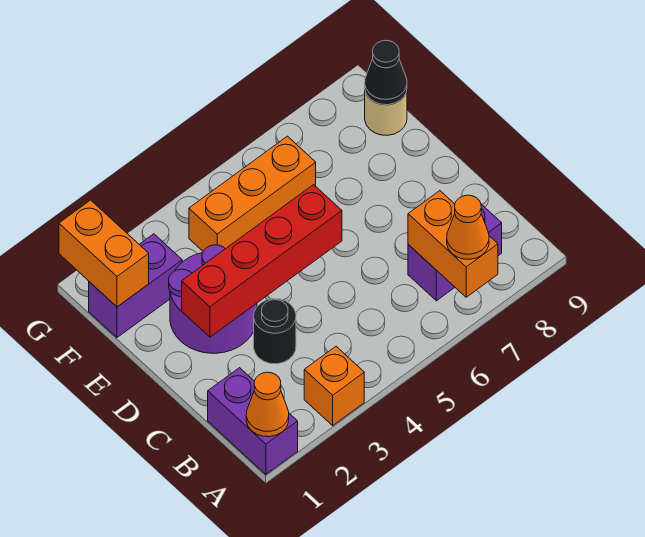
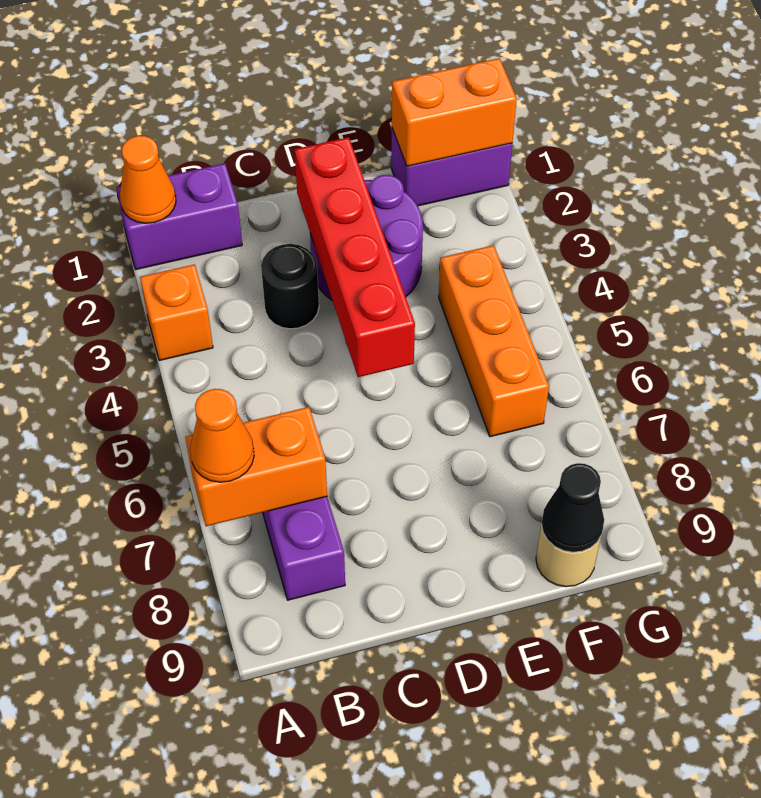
purple 1x2 brick [89,234,182,337] -> purple 1x2 brick turned to [391,129,512,206]

